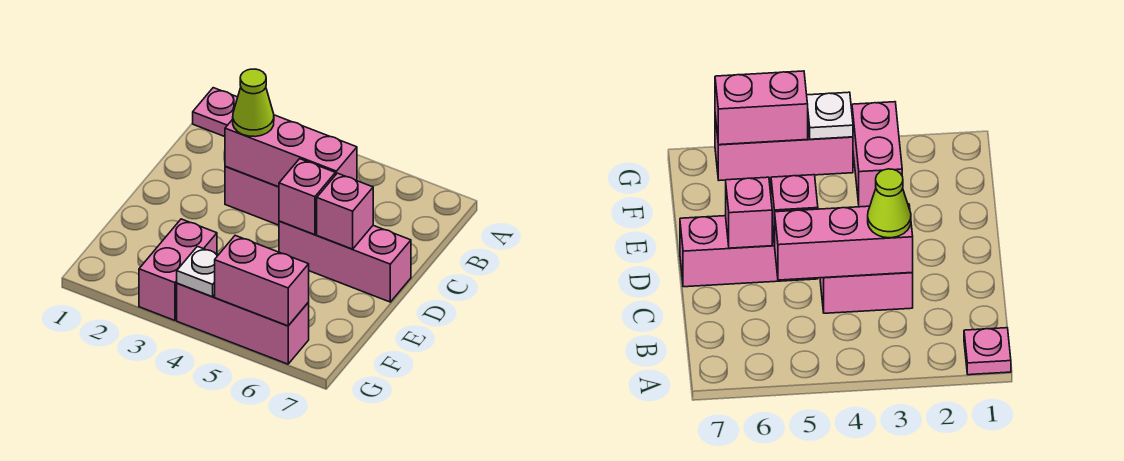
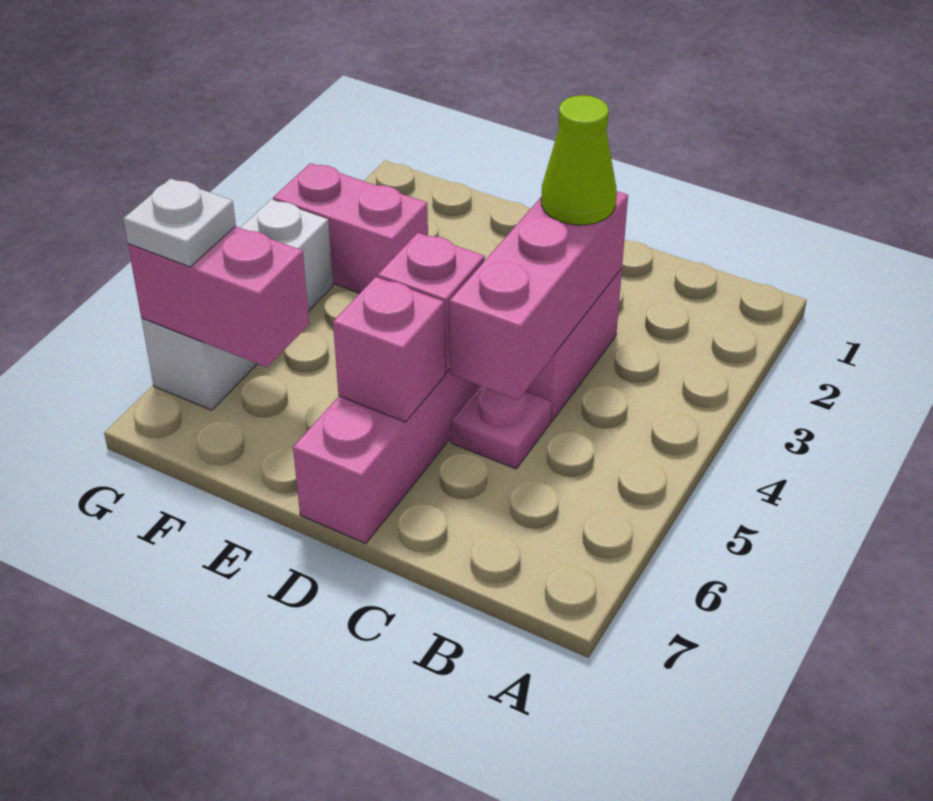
pink 1x1 plate [193,88,238,137] -> pink 1x1 plate moved to [451,386,552,469]
pink 1x3 brick [177,283,309,364] -> white 1x3 brick [142,199,333,410]
white 1x1 plate [177,246,219,297] -> white 1x1 plate moved to [123,178,236,267]
pink 1x2 brick [215,235,309,326] -> pink 1x2 brick turned to [128,226,309,367]

